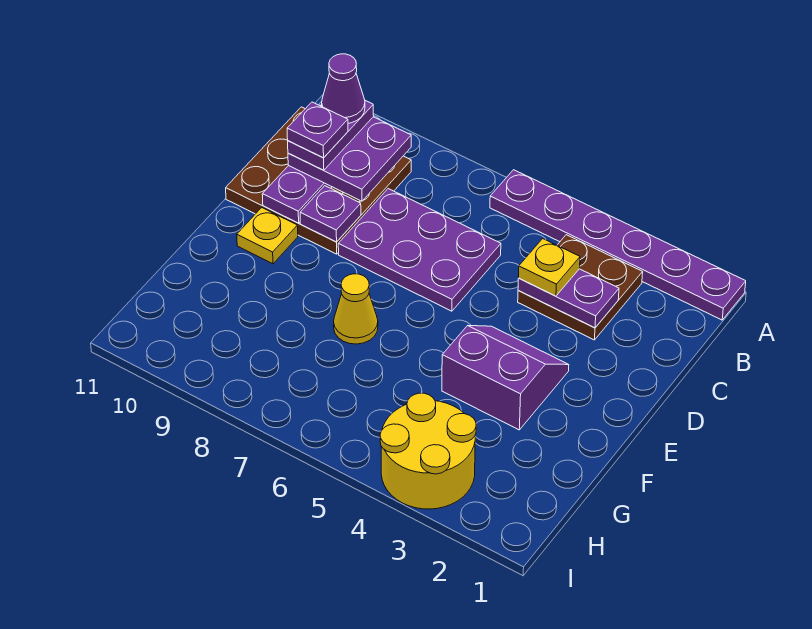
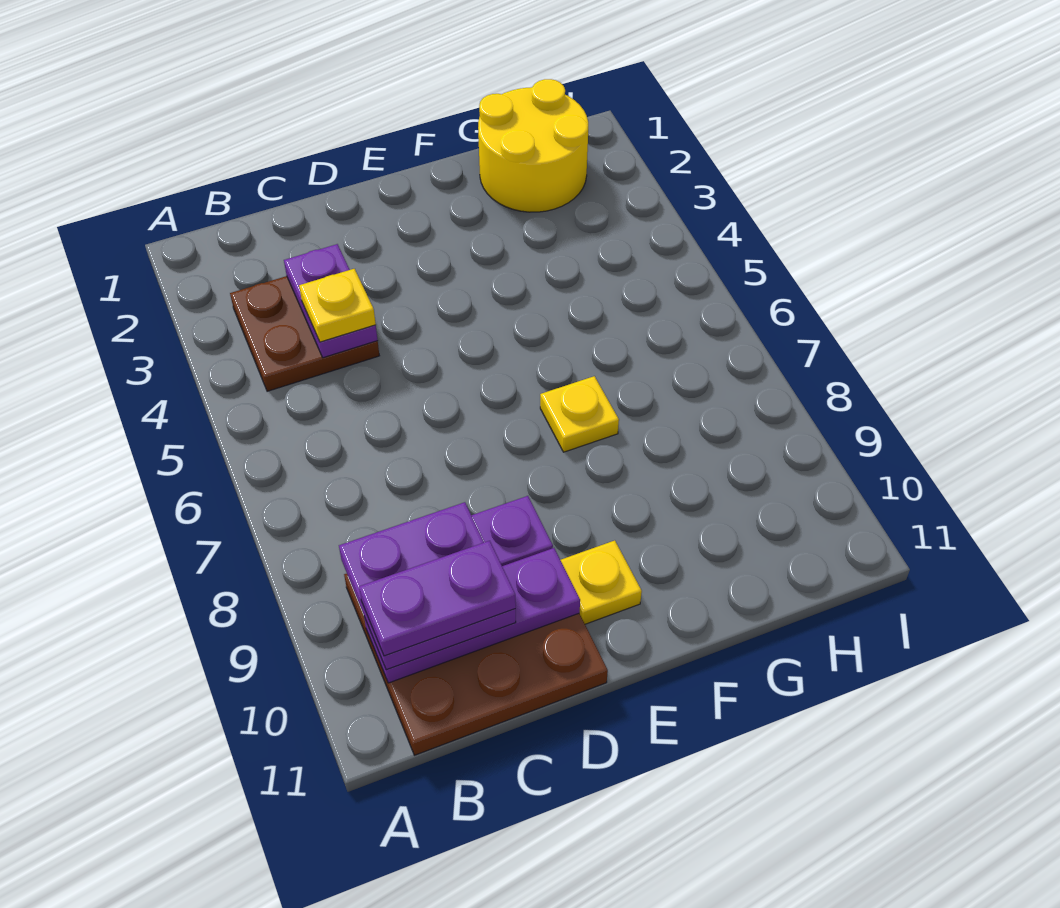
purple 1x6 plate [490,170,746,320] -> none
purple 1x1 cone [322,54,365,123] -> none
purple 2x3 plate [338,189,501,311] -> none
purple 1x1 plate [287,102,348,158] -> none
purple 2x2 slope [442,326,569,430] -> none
yellow 1x1 cone [334,274,378,344] -> yellow 1x1 plate [540,376,619,452]
yellow 2x2 round brick [380,393,476,509] -> yellow 2x2 round brick moved to [478,79,588,212]

